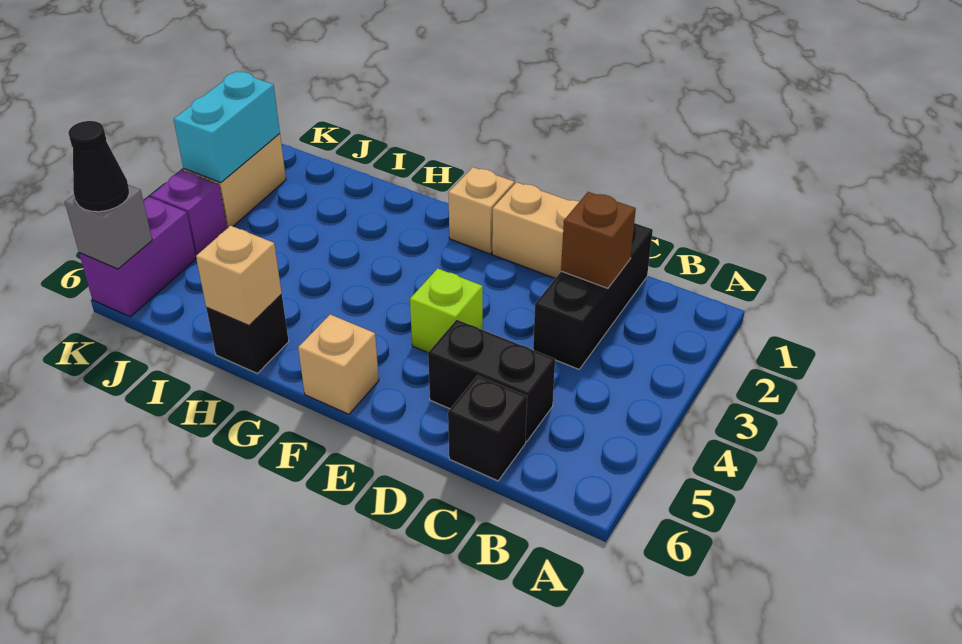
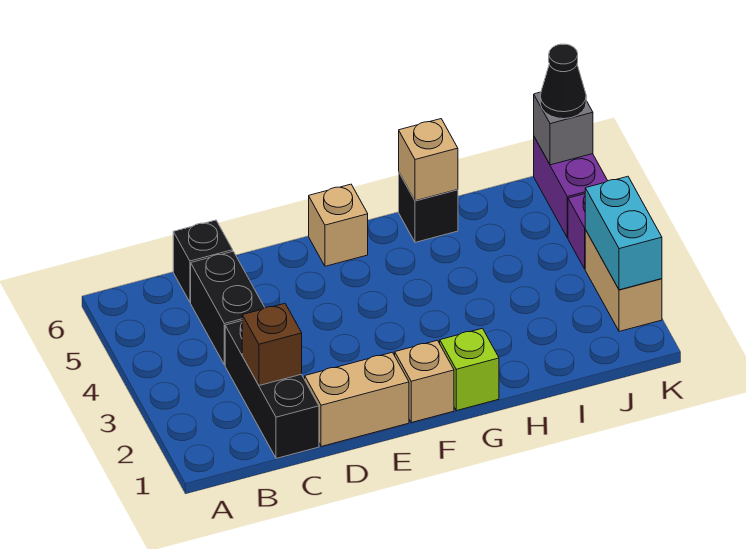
black 1x2 brick [428,320,555,442] -> black 1x2 brick turned to [191,251,265,365]
lime 1x1 brick [410,268,483,352] -> lime 1x1 brick moved to [440,328,499,411]

